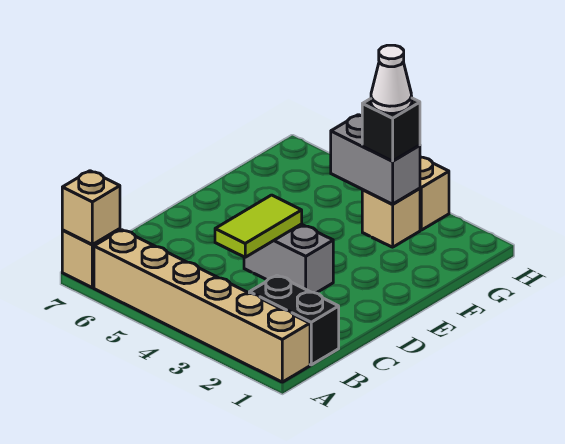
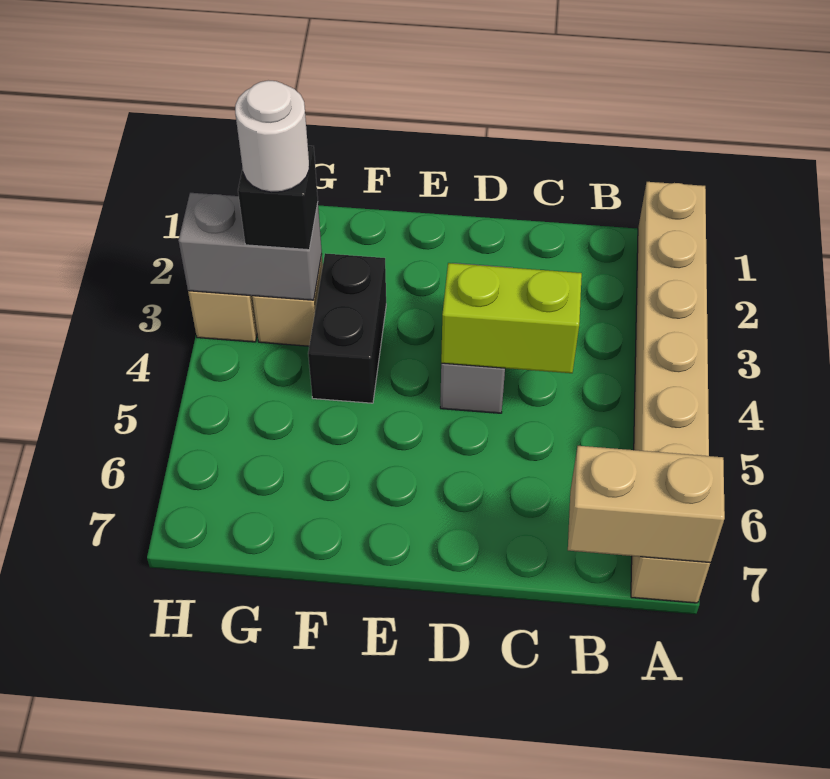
tan 1x1 brick [62,171,120,245] -> tan 1x2 brick [568,446,725,563]
black 1x2 brick [249,276,339,365] -> black 1x2 brick moved to [308,253,386,403]
lime 1x2 tile [215,195,302,257] -> lime 1x2 brick [441,263,582,373]
grey 1x2 brick [331,115,420,204] -> grey 1x2 brick turned to [178,193,322,300]
white 1x1 cone [371,45,412,113] -> white 1x1 round brick [235,80,309,192]

